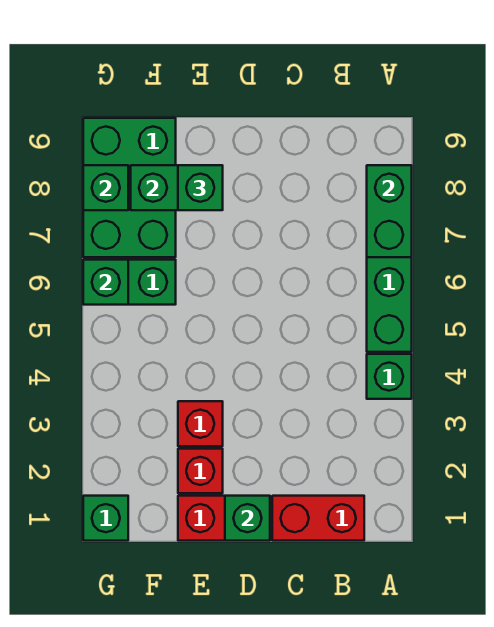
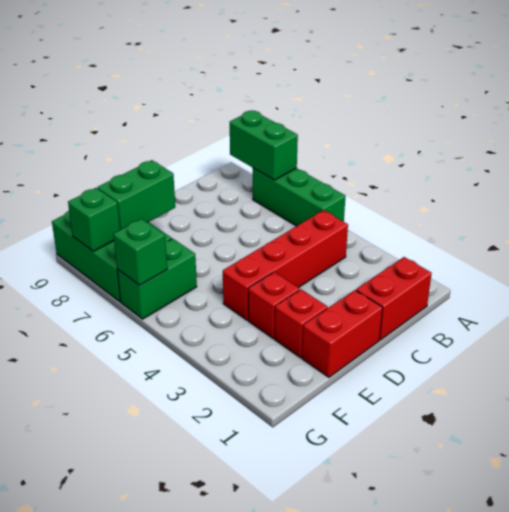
green 1x1 brick [367,354,412,399] -> none
none -> red 1x4 brick [223,210,348,320]
green 1x1 brick [225,496,270,541] -> none
green 1x1 brick [178,165,223,210] -> none
green 1x1 brick [83,496,128,541] -> none

